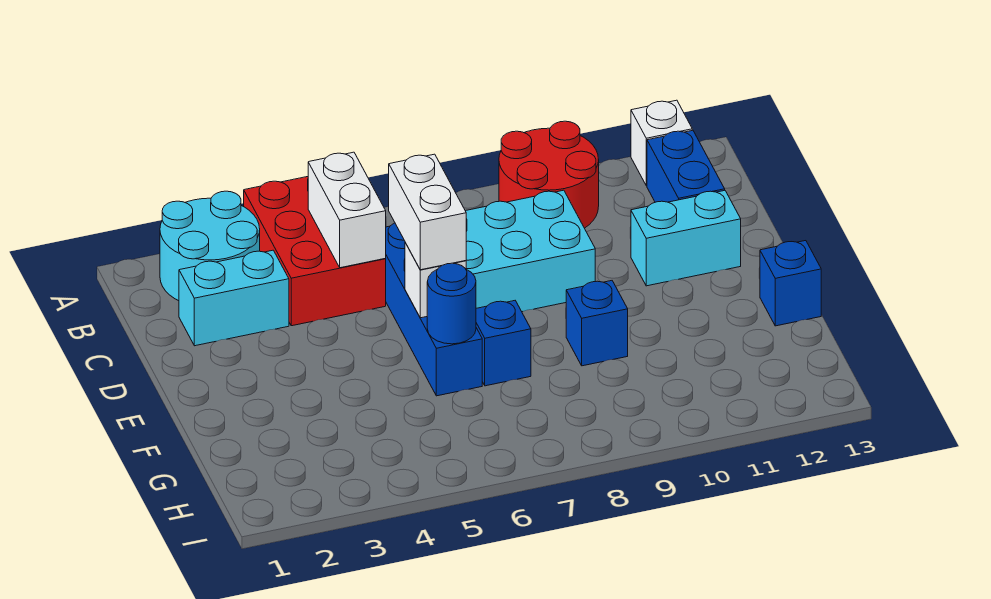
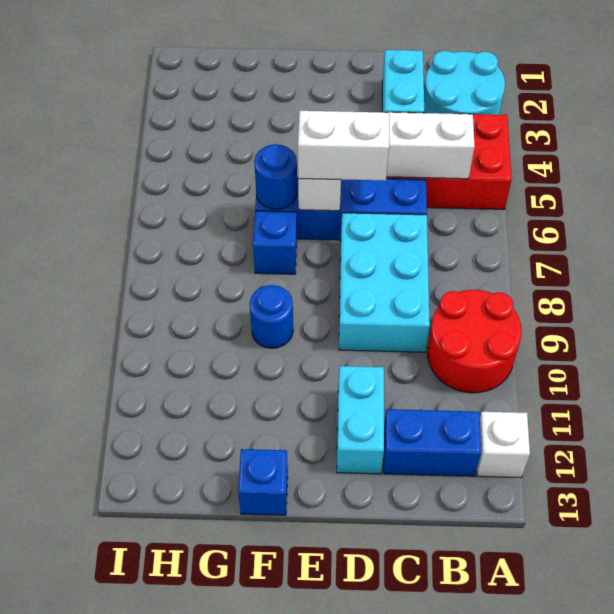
blue 1x1 brick [566,281,628,366] -> blue 1x1 round brick [250,285,293,348]

